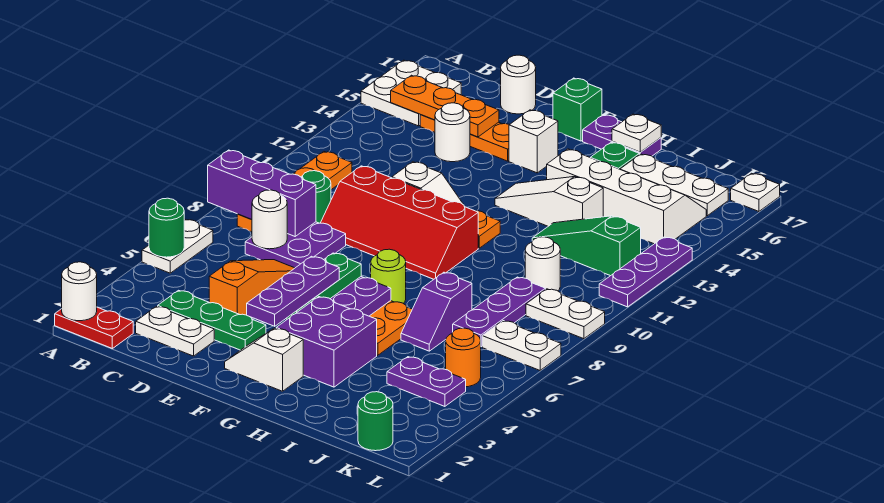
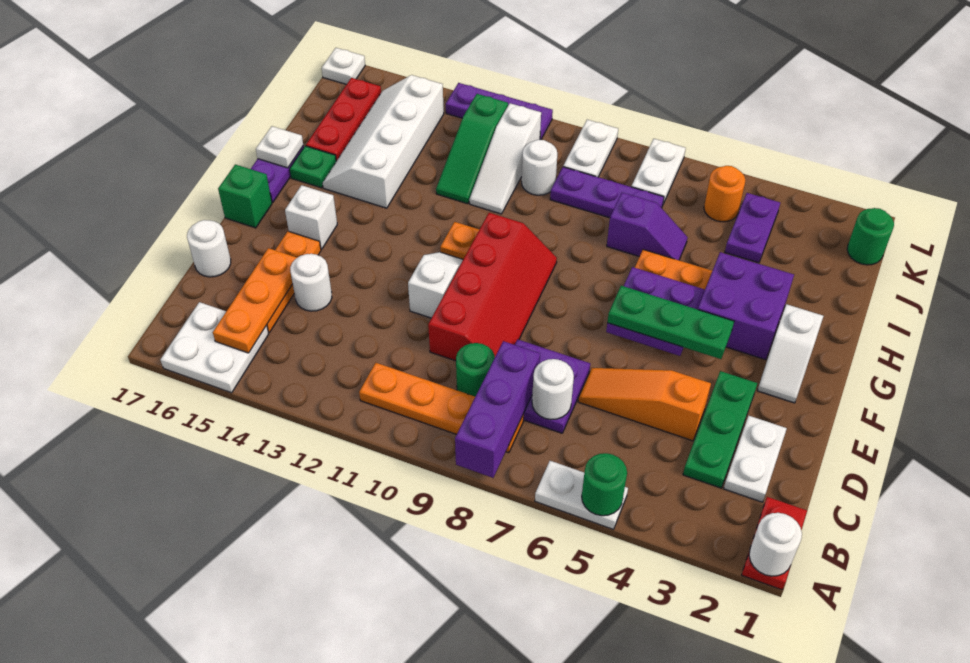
purple 1x3 plate [247,256,339,326] -> none
lime 1x1 round brick [371,249,406,303] -> none
white 1x3 slope [495,177,603,226] -> white 1x3 slope moved to [469,103,541,214]
white 1x3 plate [621,154,728,216] -> red 1x3 plate [306,78,381,161]

